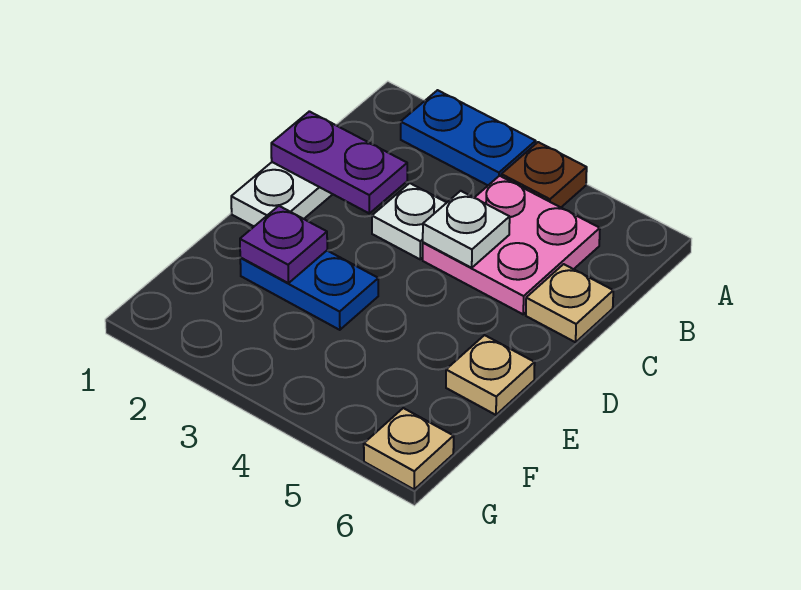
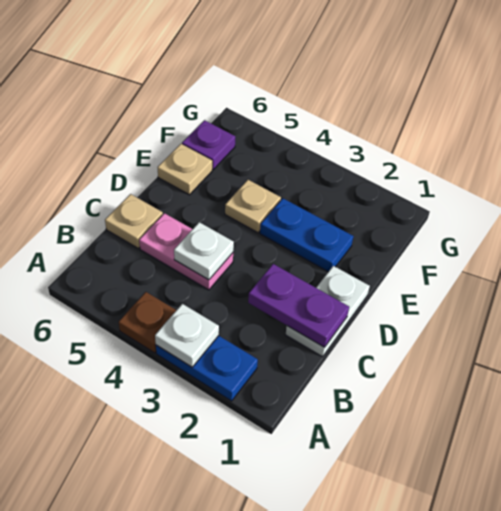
pink 2x2 plate [423,176,600,314] -> pink 1x2 plate [139,213,233,290]
white 1x1 plate [372,183,447,259] -> white 1x1 plate moved to [155,304,219,367]
purple 1x1 plate [240,206,327,283] -> purple 1x1 plate moved to [182,120,235,169]
tan 1x1 plate [364,408,454,489] -> tan 1x1 plate moved to [225,180,281,233]

